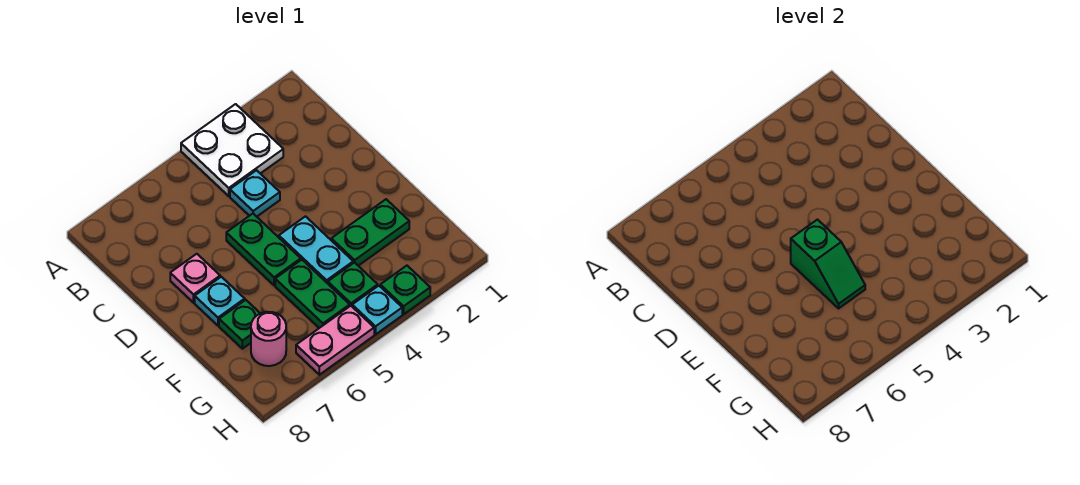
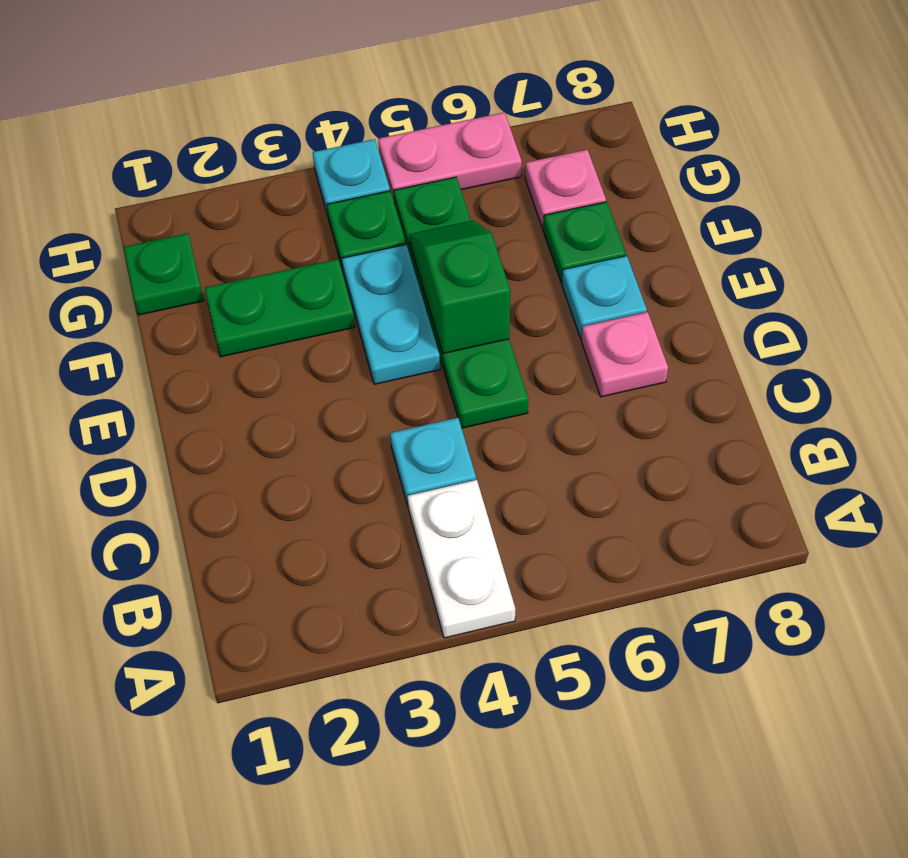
white 2x2 plate [181,104,283,196] -> white 1x2 plate [408,480,515,638]
pink 1x1 round brick [251,312,286,366] -> pink 1x1 plate [525,150,606,229]
green 1x1 plate [380,266,430,314] -> green 1x1 plate moved to [123,233,204,315]

